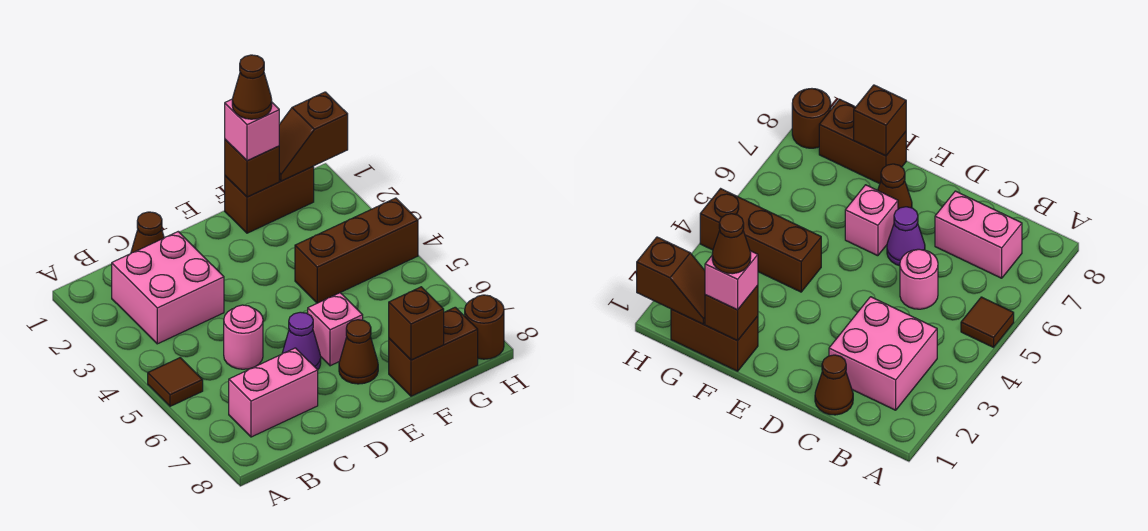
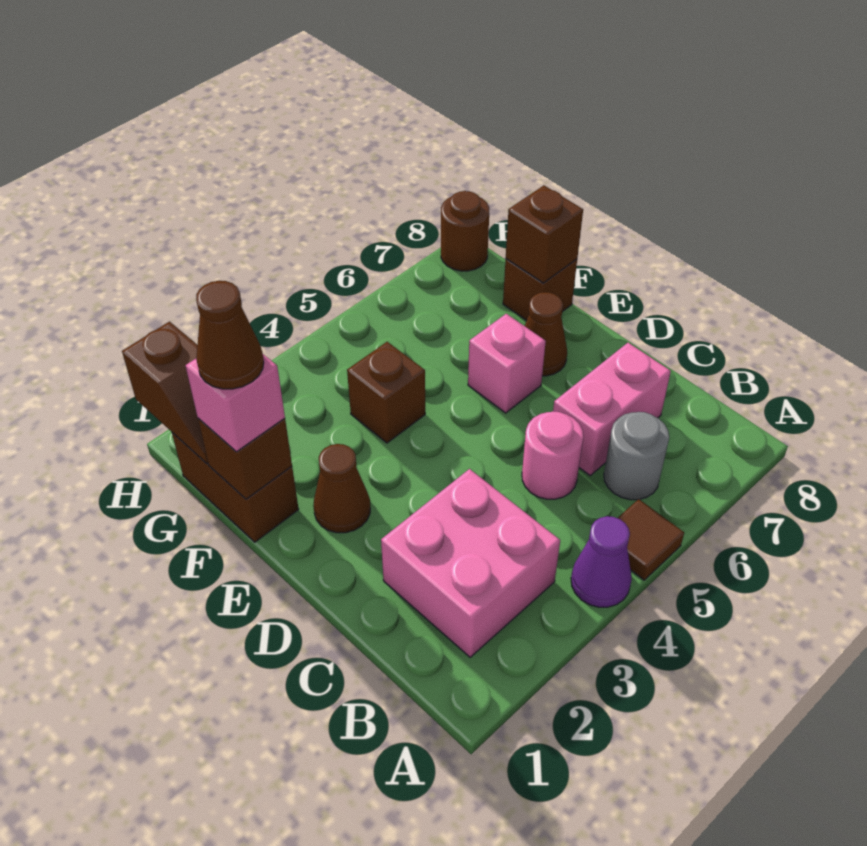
none -> grey 1x1 round brick [604,412,669,500]
pink 1x2 brick [229,348,318,437] -> pink 1x2 brick turned to [553,343,671,475]
brown 1x1 cone [131,212,164,253] -> brown 1x1 cone moved to [313,444,370,533]
purple 1x1 cone [282,312,321,370] -> purple 1x1 cone moved to [571,516,632,607]
brown 1x3 brick [295,198,418,303] -> brown 1x1 brick [347,342,425,443]
brown 1x2 brick [389,307,478,396] -> brown 1x1 brick [503,259,577,320]

